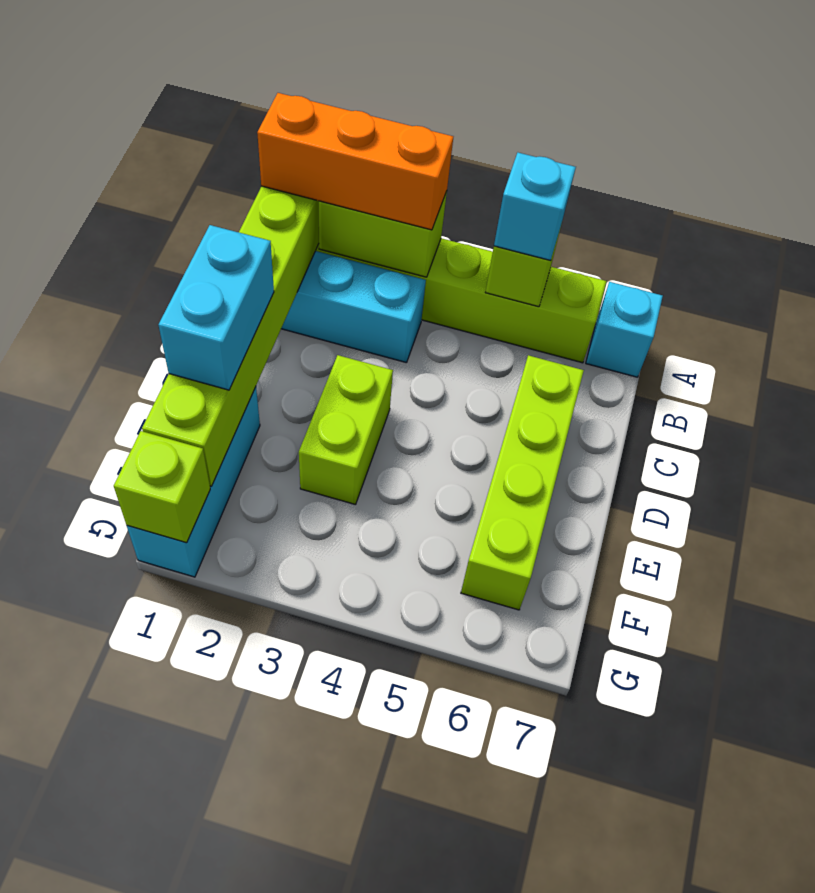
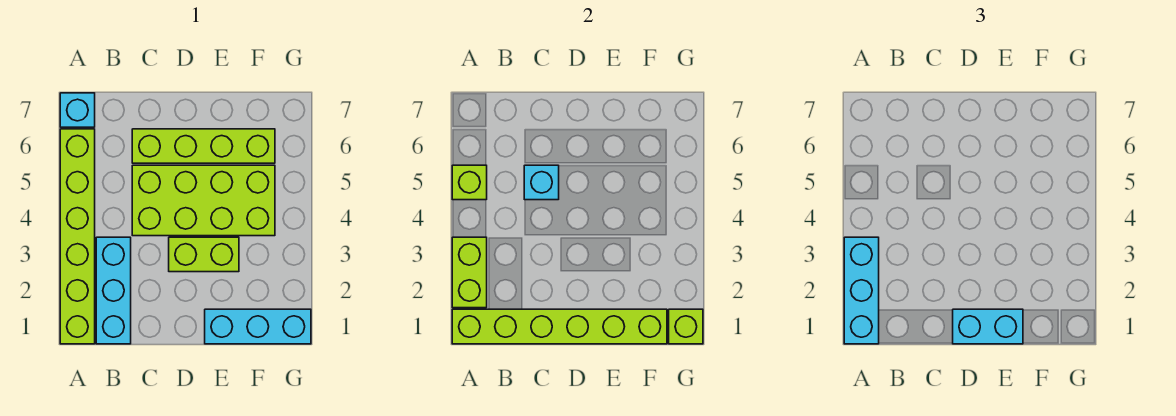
orange 1x3 brick [257,93,453,230] -> cyan 1x3 brick [844,237,879,344]
cyan 1x1 brick [494,153,576,261] -> cyan 1x1 brick moved to [524,165,559,200]
none -> lime 2x4 brick [132,165,275,236]

